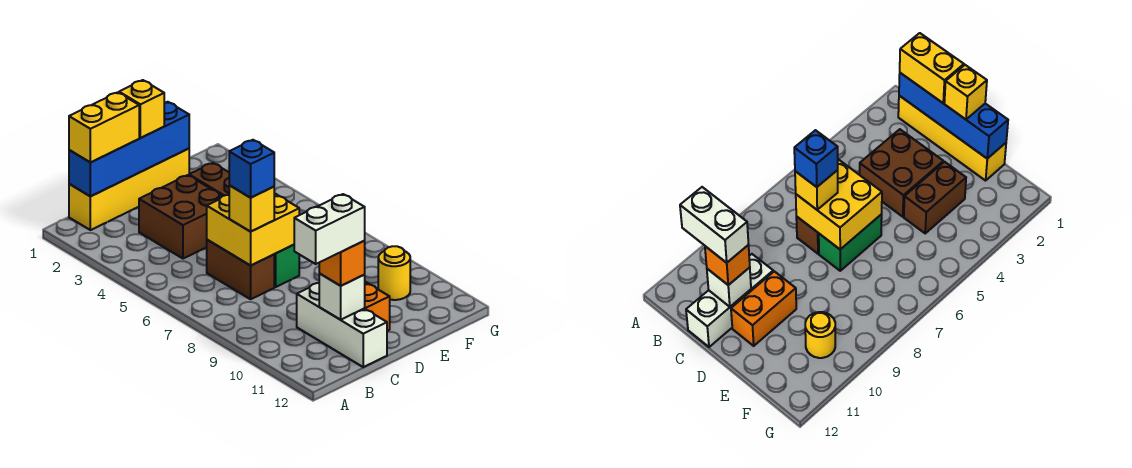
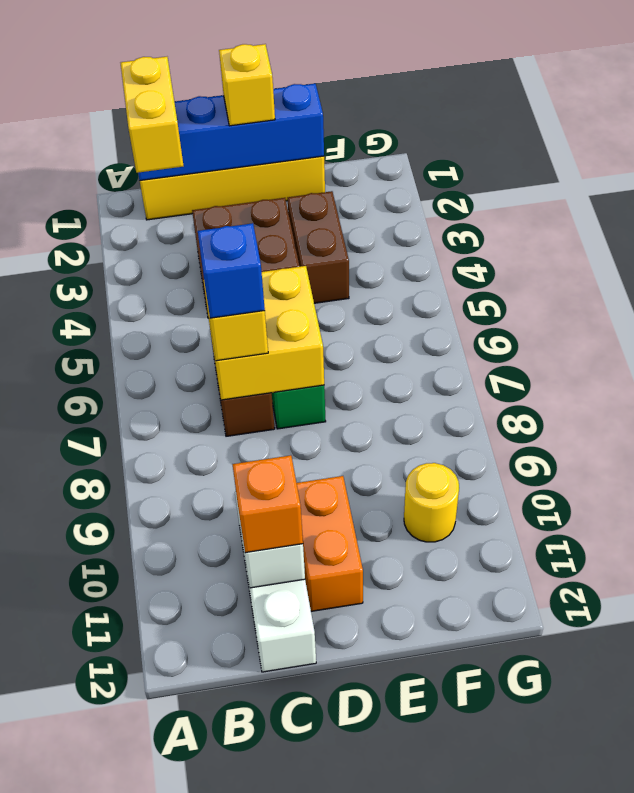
yellow 1x2 brick [69,92,139,163] -> yellow 1x2 brick turned to [121,57,183,173]
white 1x2 brick [294,194,365,264] -> none

